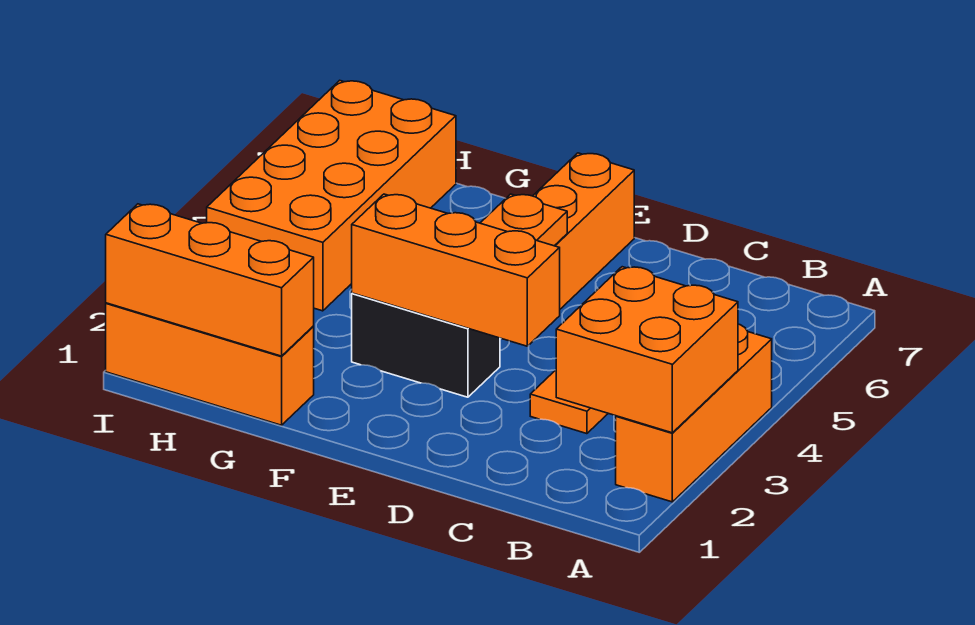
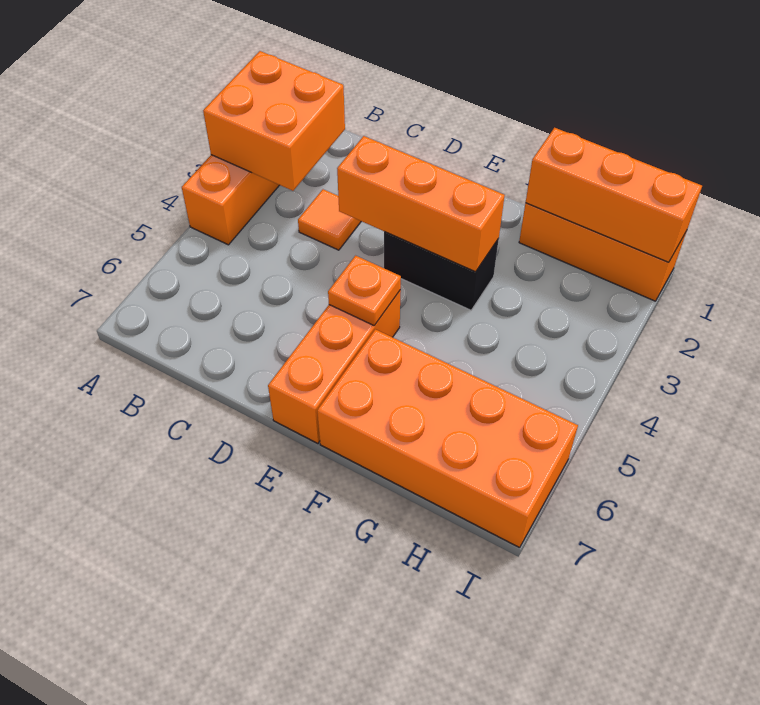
orange 2x4 brick [207,80,456,311] -> orange 2x4 brick turned to [317,329,578,548]

